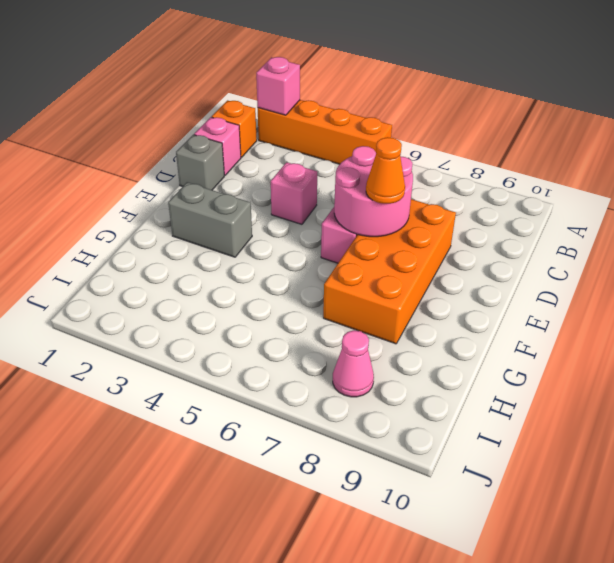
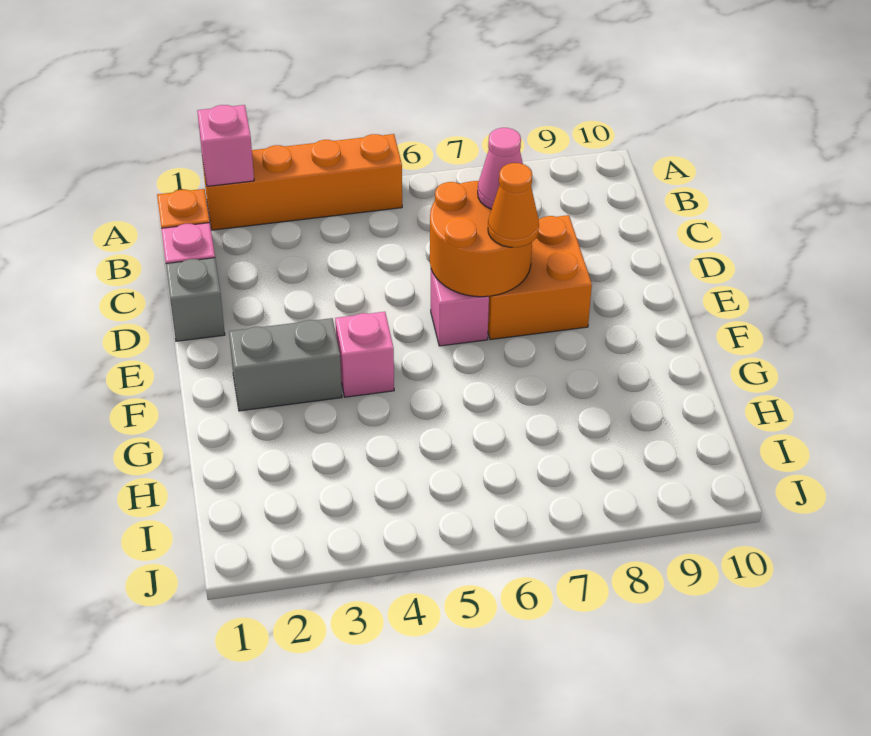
pink 1x1 brick [271,162,317,224] -> pink 1x1 brick moved to [335,312,394,397]
pink 2x2 round brick [334,146,413,237] -> orange 2x2 round brick [430,181,532,297]
orange 2x4 brick [323,199,456,344] -> orange 2x2 brick [488,215,592,340]
pink 1x1 cone [333,330,374,397] -> pink 1x1 cone moved to [478,128,523,209]

